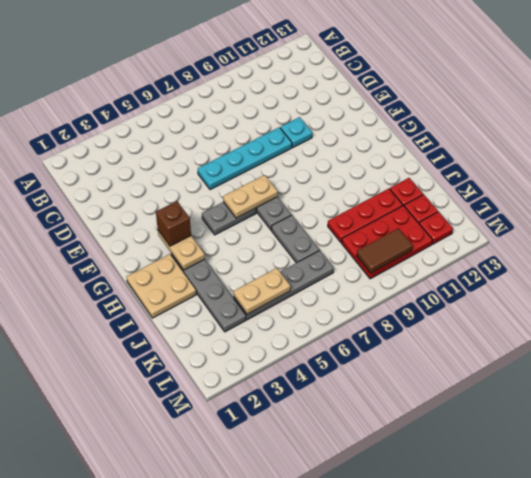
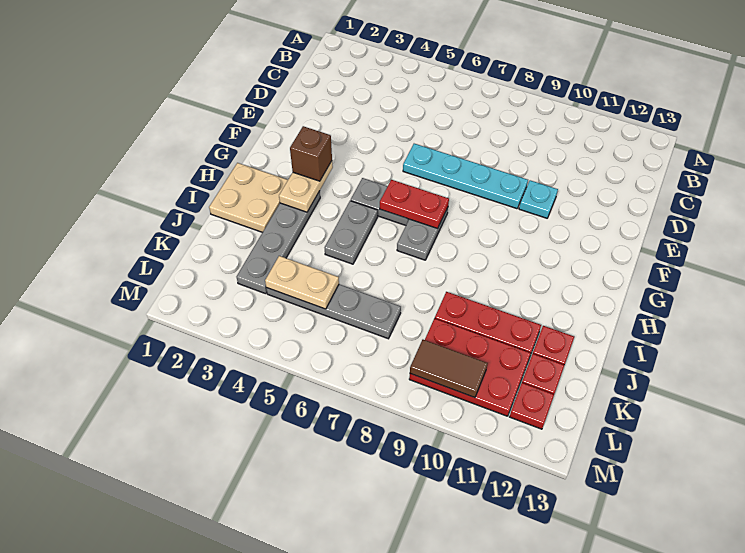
tan 1x2 plate [223,175,278,218] -> red 1x2 plate [380,180,449,229]
grey 1x2 plate [272,215,319,263] -> grey 1x2 plate moved to [325,201,378,264]

